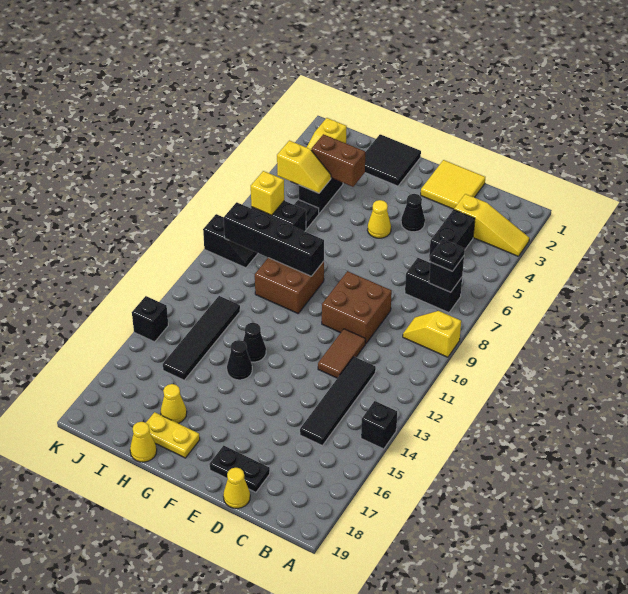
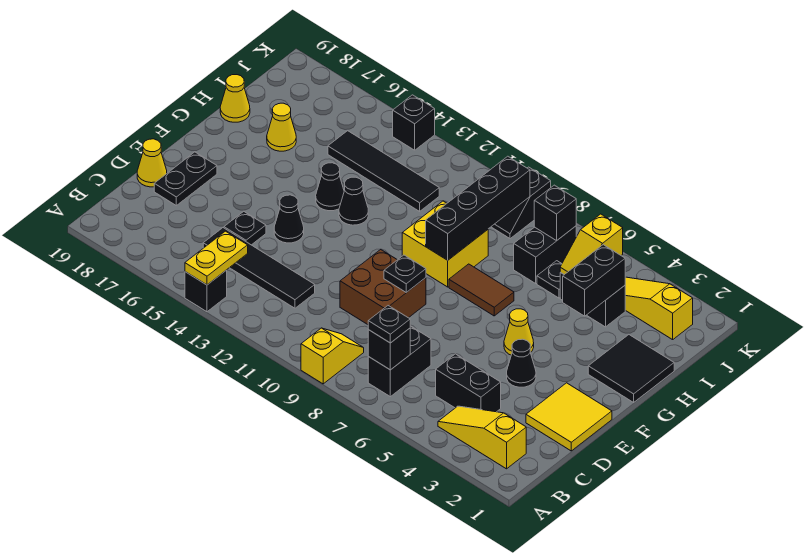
yellow 1x3 slope [454,194,529,256] -> yellow 1x3 slope turned to [438,406,526,469]
brown 1x2 tile [318,329,366,378] -> brown 1x2 tile moved to [449,264,514,316]
none -> black 1x1 plate [224,211,266,245]
none -> black 1x1 plate [384,255,426,292]
none -> black 1x1 cone [274,195,304,243]
brown 2x2 brick [255,258,324,313] -> yellow 2x2 brick [402,201,488,287]
yellow 1x2 plate [146,412,200,458] -> yellow 1x2 plate moved to [185,231,248,285]
brown 1x2 brick [311,134,365,187] -> black 1x2 brick [563,245,625,316]
yellow 1x1 brick [251,171,284,215] -> black 1x1 brick [534,185,576,241]

